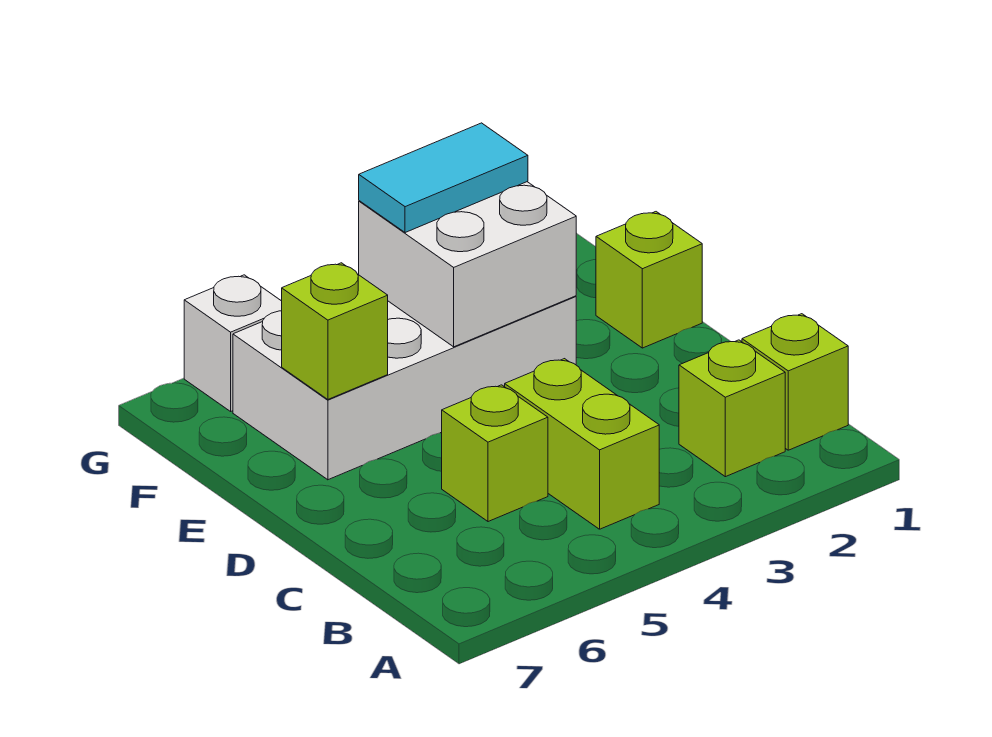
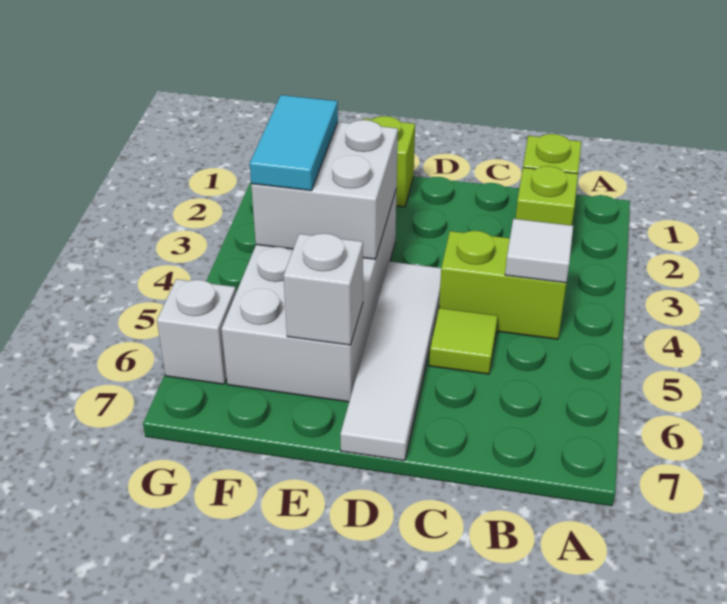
none -> white 1x1 tile [505,219,573,283]
lime 1x1 brick [442,385,548,522] -> lime 1x1 tile [429,308,498,374]
none -> white 1x4 tile [340,262,441,461]
lime 1x1 brick [282,263,388,399] -> white 1x1 brick [284,233,363,345]

